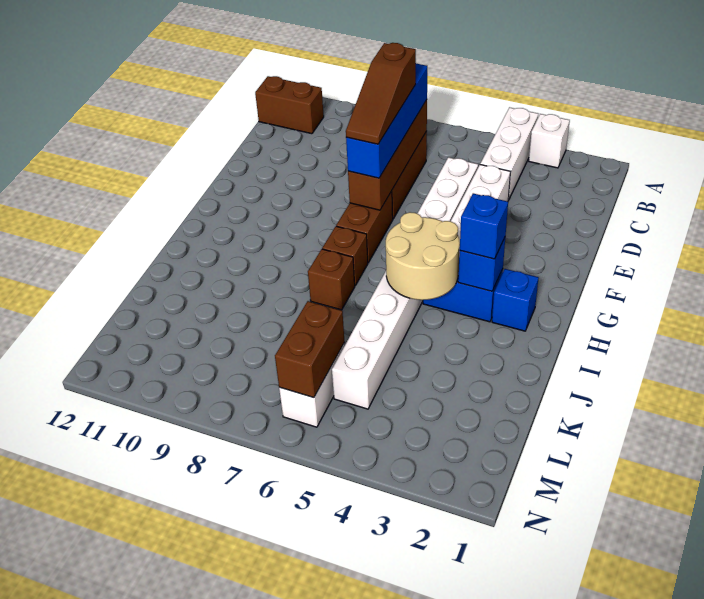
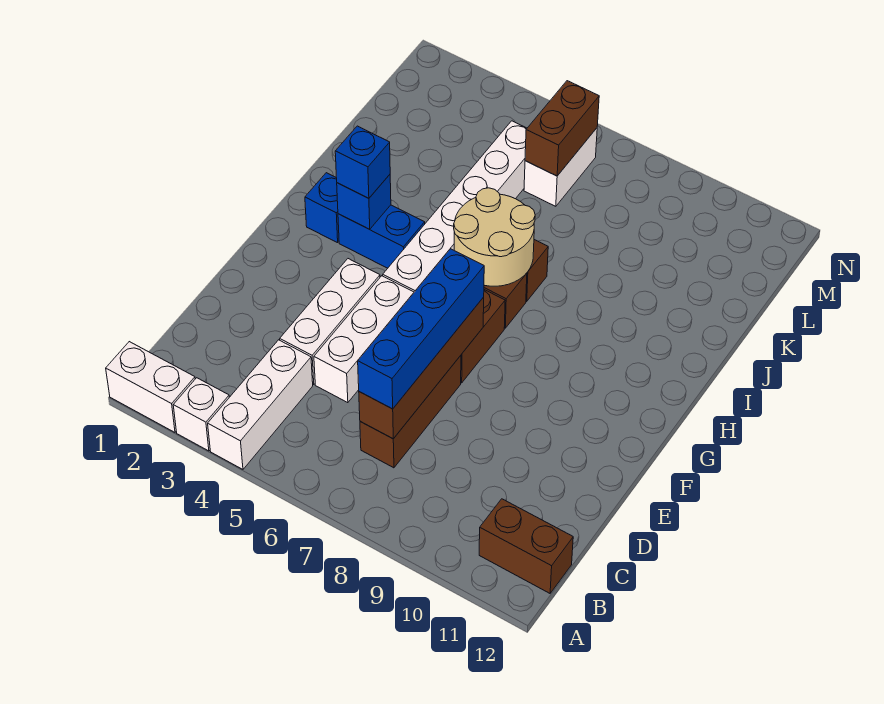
none -> white 1x2 brick [106,342,195,432]
brown 1x3 slope [346,43,416,144] -> none
tan 2x2 round brick [386,212,460,300] -> tan 2x2 round brick moved to [454,188,535,286]

